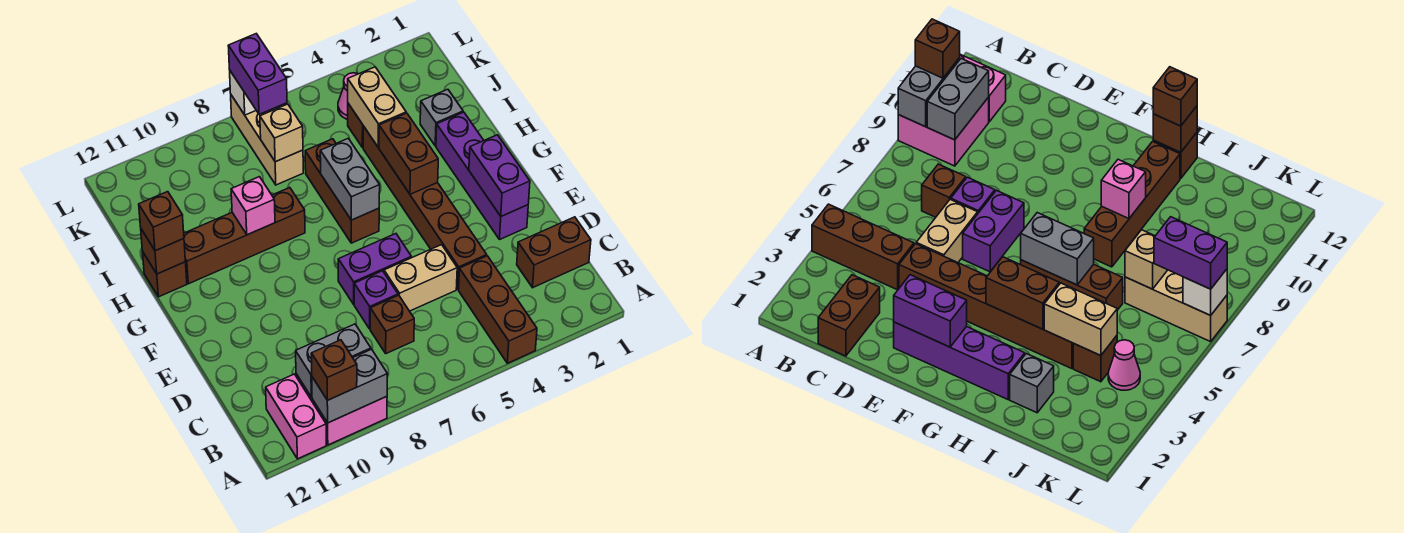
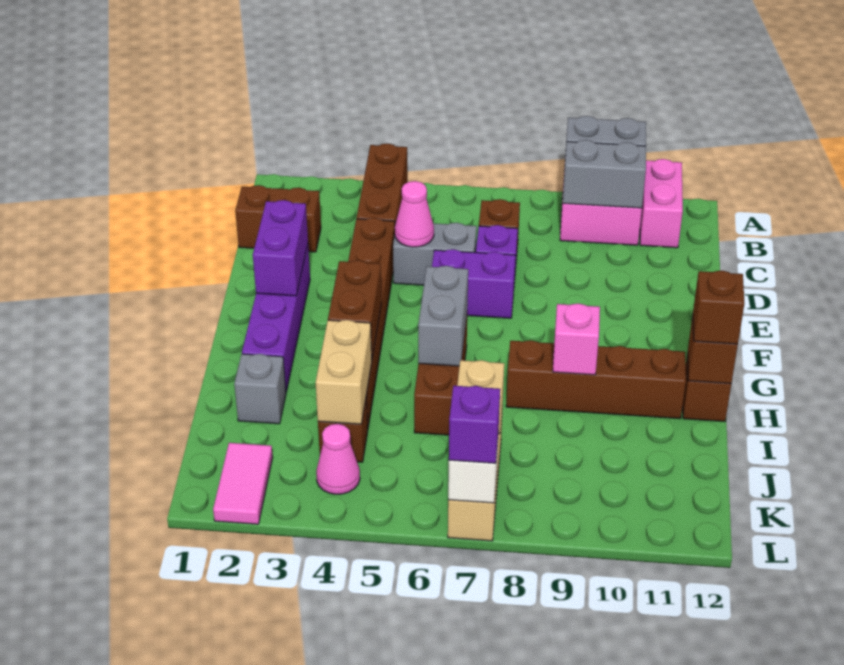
brown 1x1 brick [311,340,357,400] -> none
tan 1x2 brick [384,245,457,311] -> grey 1x2 brick [393,223,477,285]
none -> pink 1x1 cone [395,181,434,247]
none -> pink 1x2 tile [213,443,273,524]
purple 1x2 brick [228,34,287,114] -> purple 1x1 brick [449,386,500,463]

